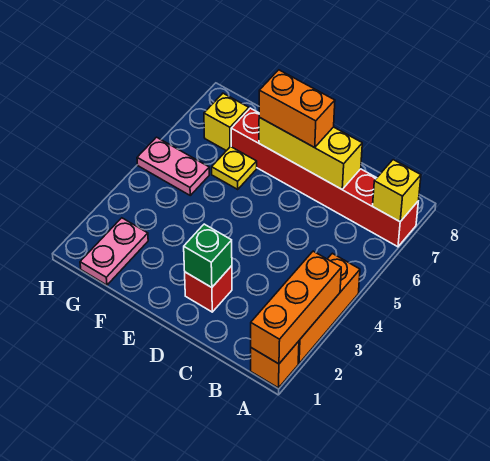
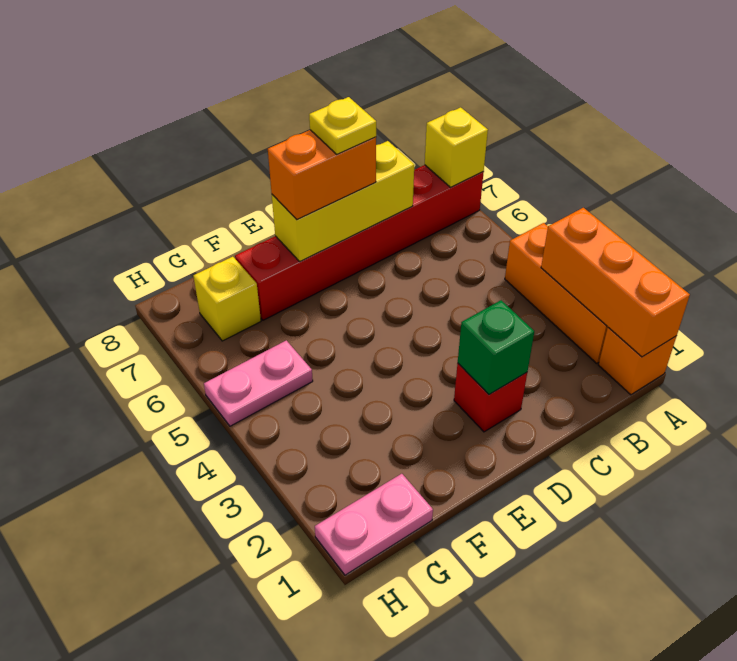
yellow 1x1 plate [212,147,257,189] -> yellow 1x1 plate moved to [309,97,376,154]
pink 1x2 plate [80,218,148,285] -> pink 1x2 plate turned to [315,474,433,575]

